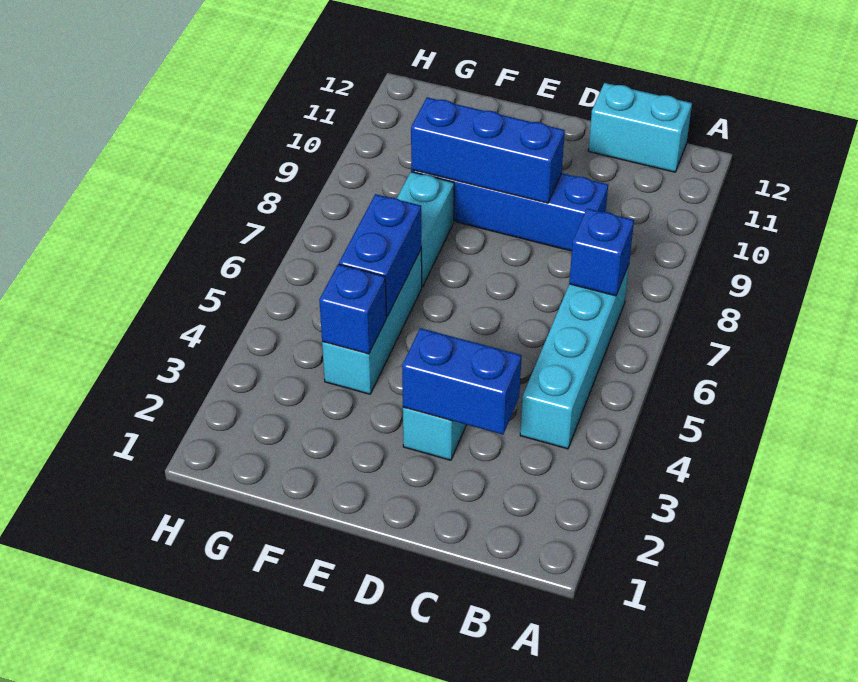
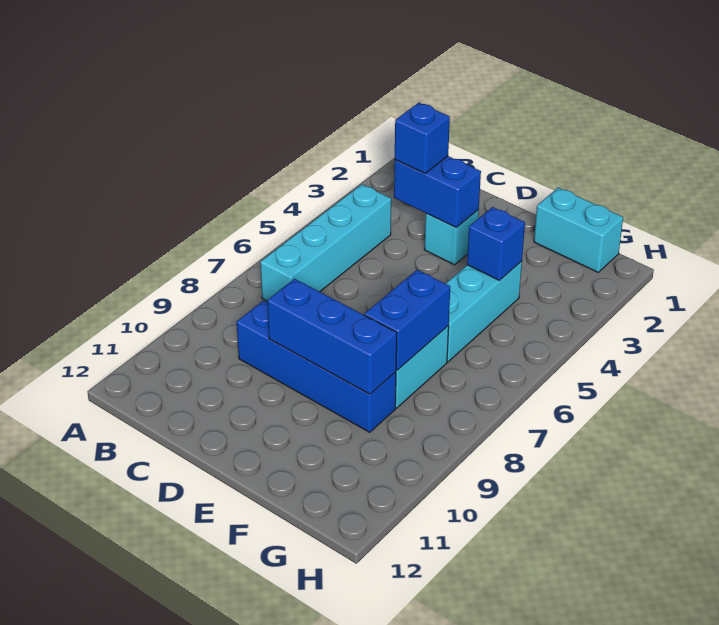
blue 1x1 brick [569,208,634,296] -> blue 1x1 brick moved to [395,103,450,173]
cyan 1x2 brick [588,83,692,172] -> cyan 1x2 brick moved to [534,188,623,272]
blue 1x2 brick [339,194,421,317] -> blue 1x2 brick moved to [364,270,450,370]

